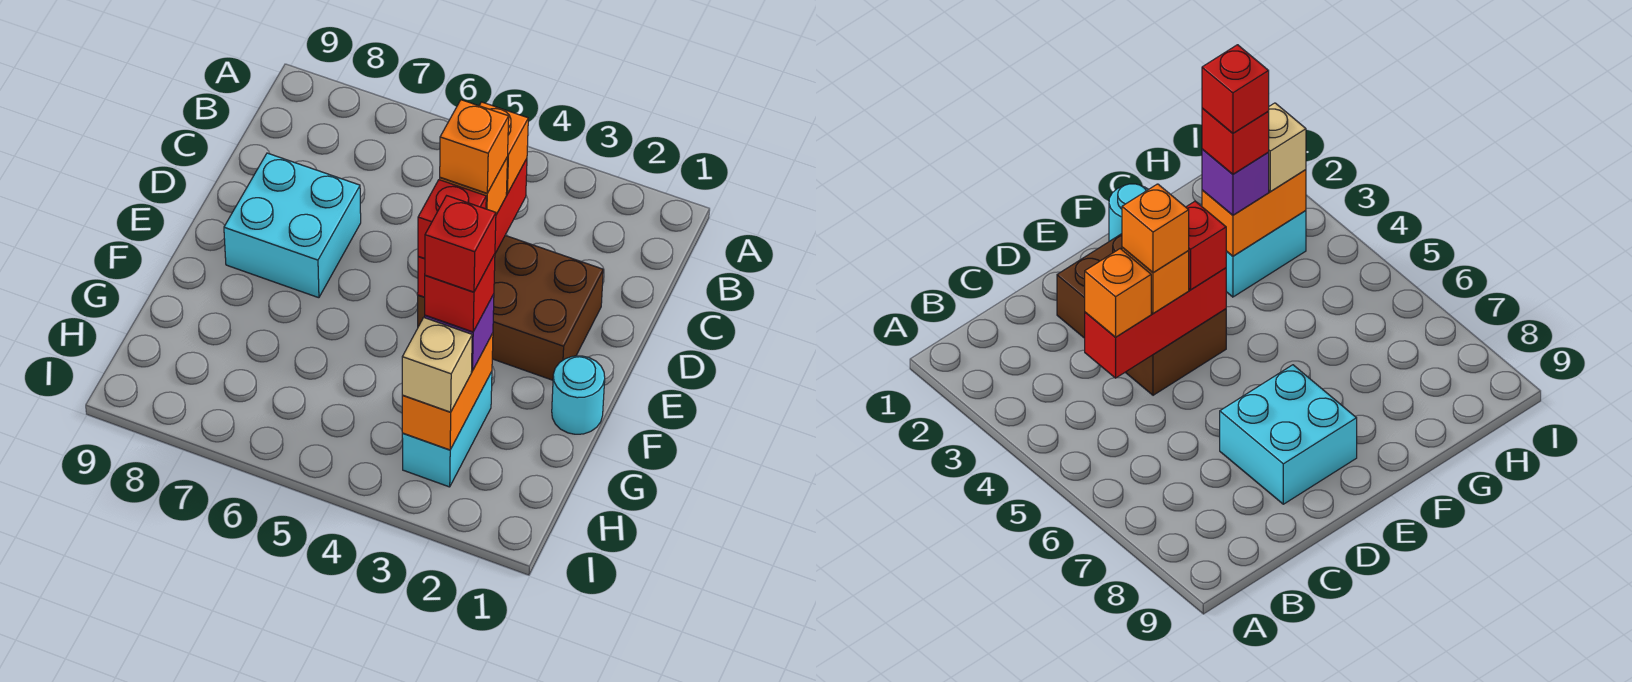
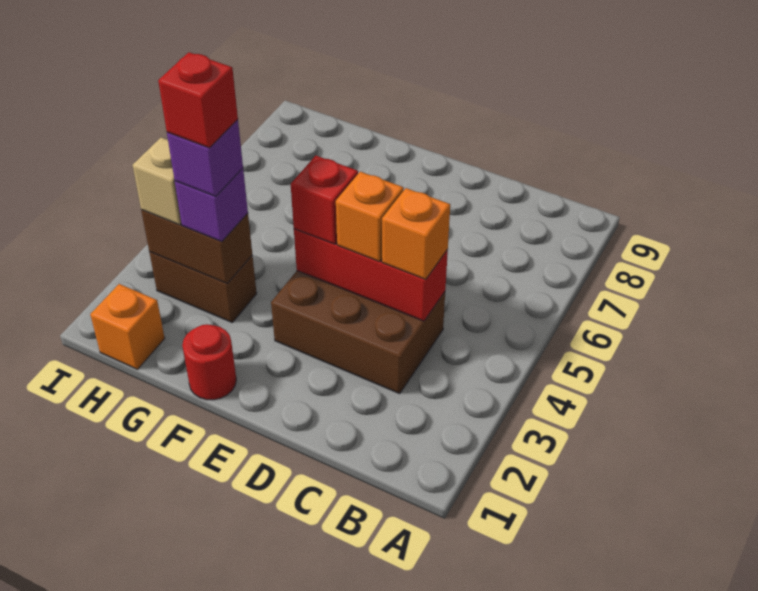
brown 2x3 brick [418,235,603,380] -> brown 2x3 brick turned to [271,271,445,394]
orange 1x1 brick [440,100,509,193] -> orange 1x1 brick moved to [90,284,165,369]
cyan 2x2 brick [224,153,361,298] -> none
cyan 1x1 round brick [552,356,605,434] -> red 1x1 round brick [182,324,236,400]
cyan 1x2 brick [402,372,492,487] -> brown 1x2 brick [149,252,257,322]
orange 1x2 brick [402,333,493,450] -> brown 1x2 brick [141,210,252,284]
red 1x1 brick [424,254,495,332] -> purple 1x1 brick [167,120,243,197]

